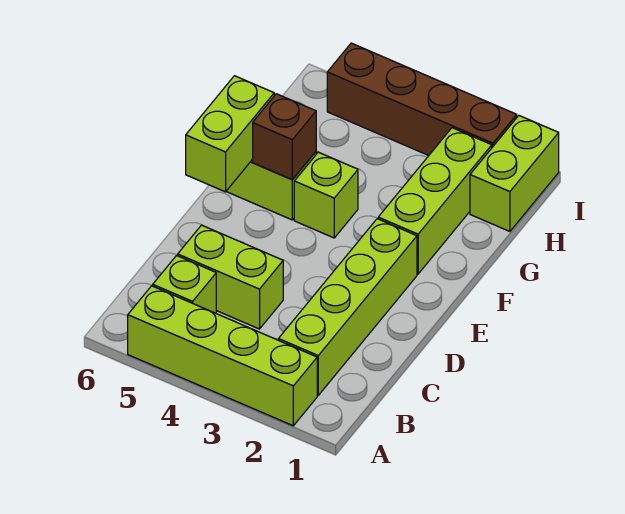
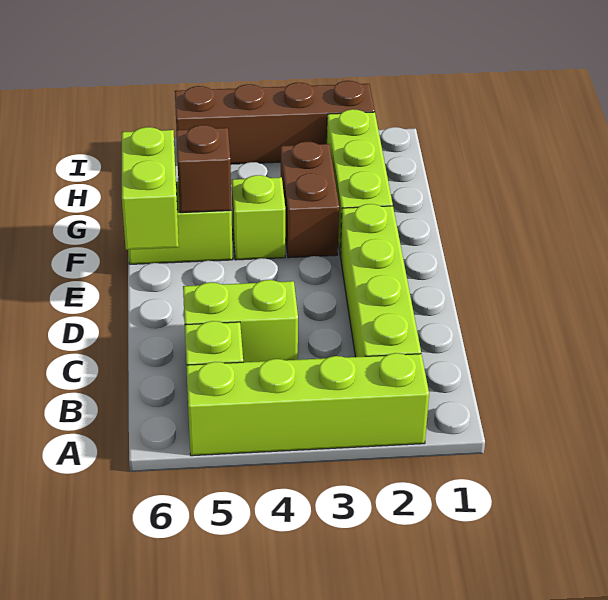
none -> brown 1x2 brick [281,142,339,258]
lime 1x2 brick [470,116,559,231] -> none

